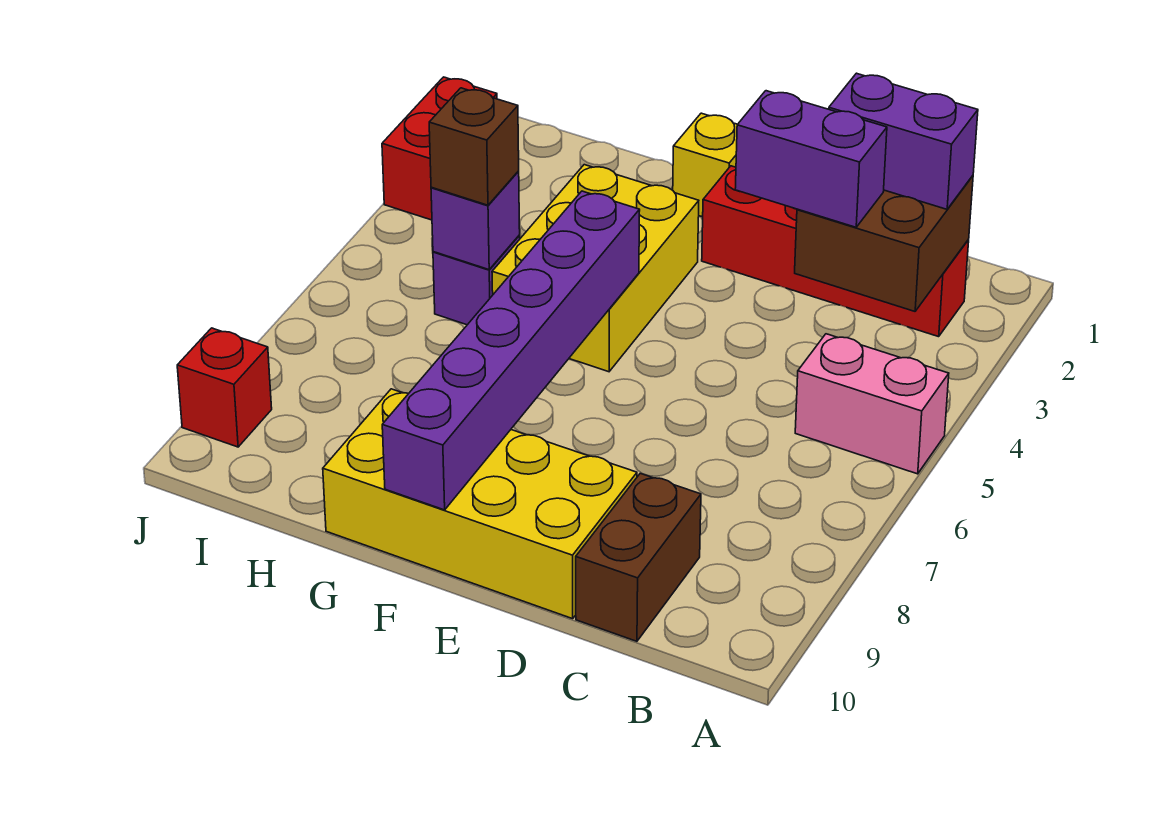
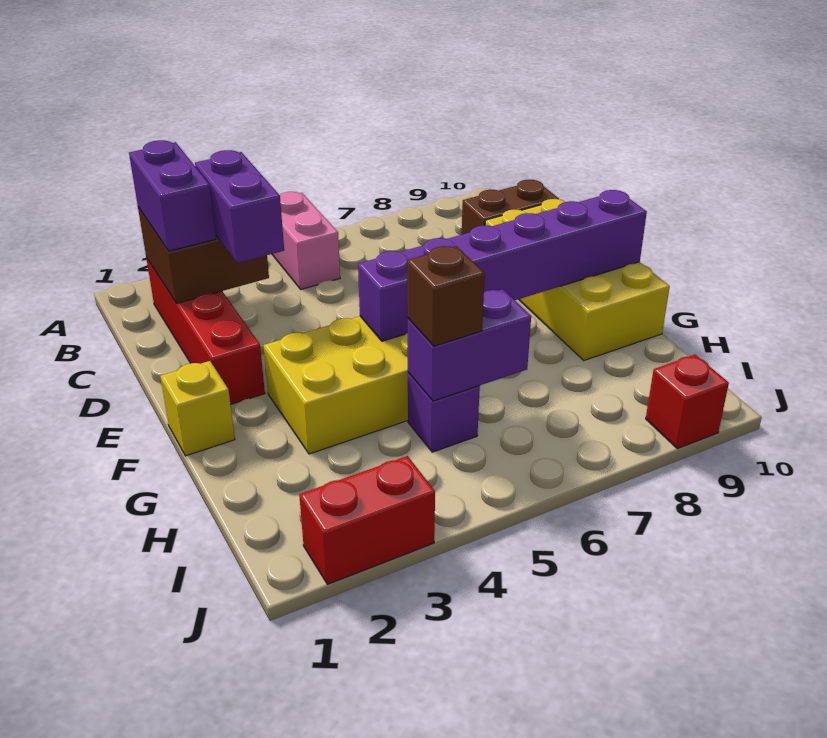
purple 1x1 brick [431,171,520,270] -> purple 1x2 brick [408,289,531,401]

